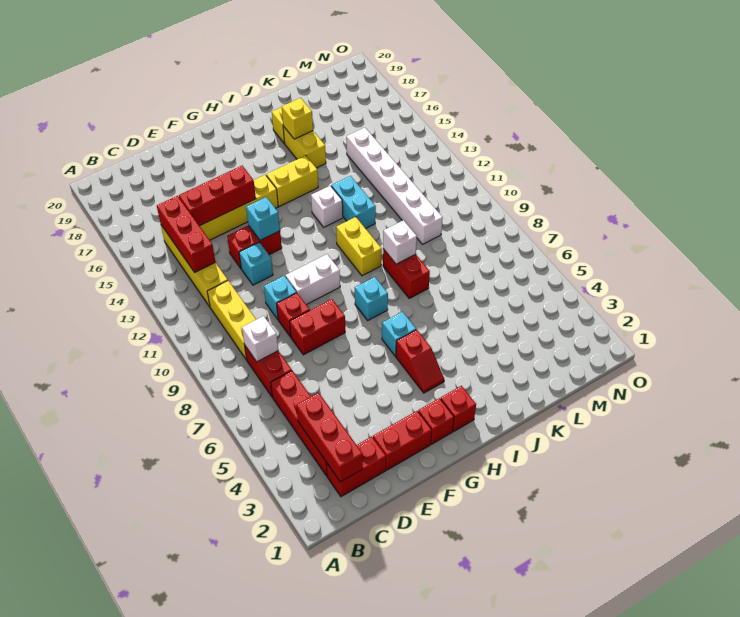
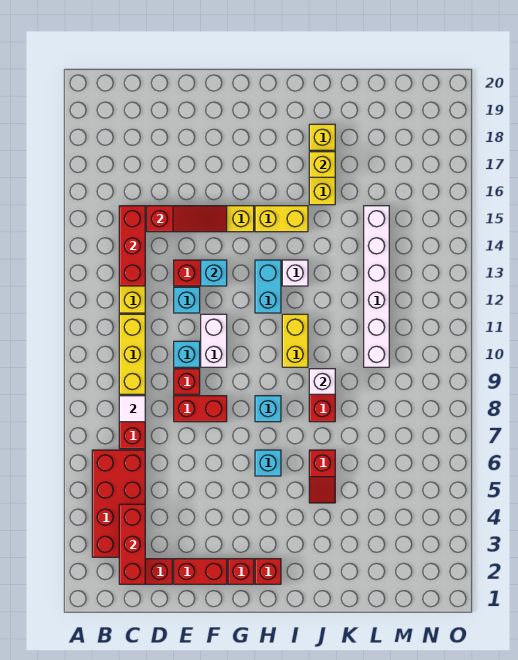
red 1x4 brick [271,371,327,476] -> red 2x4 brick [92,450,145,557]
white 1x1 brick [242,316,278,362] -> white 1x1 tile [119,396,145,422]
red 1x3 brick [179,166,256,226] -> red 1x3 slope [147,206,227,232]
white 1x2 brick [286,254,340,305] -> white 1x2 brick turned to [201,314,227,367]
red 1x2 slope [396,330,444,393] -> red 1x2 slope moved to [309,450,335,503]
cyan 1x2 brick [331,176,376,229] -> cyan 1x2 brick moved to [255,260,281,313]

